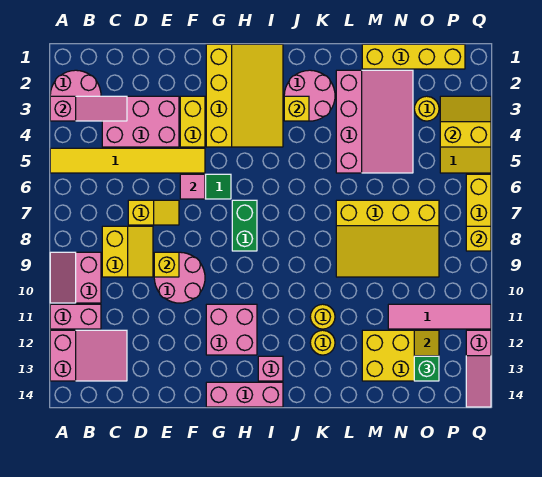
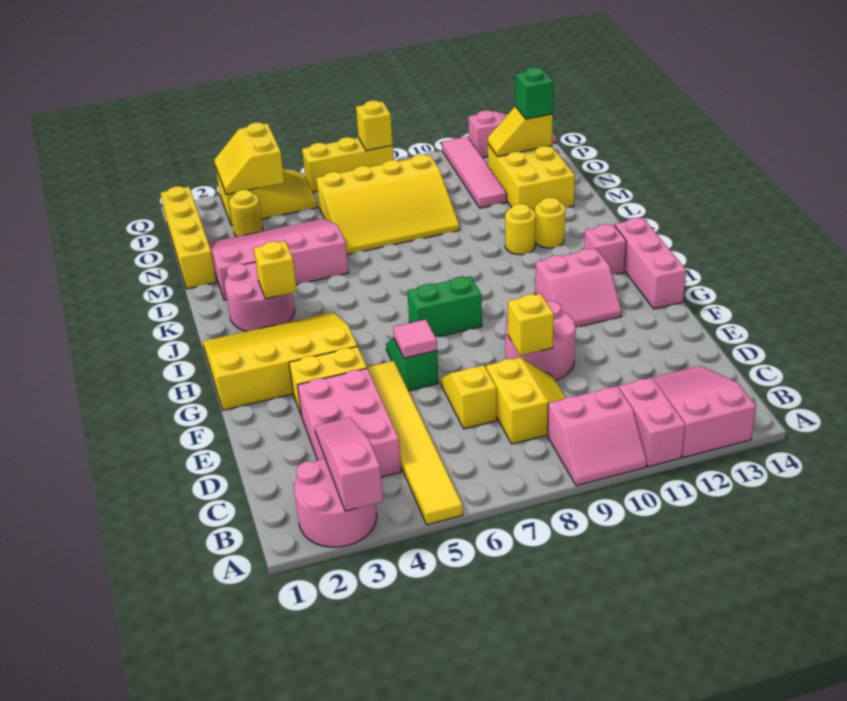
yellow 2x2 slope [102,226,153,277] -> yellow 2x2 slope turned to [486,357,566,444]
pink 2x2 brick [206,304,257,355] -> pink 2x2 slope [535,248,622,327]
yellow 3x4 slope [336,200,439,277] -> yellow 3x4 slope turned to [316,154,459,254]

